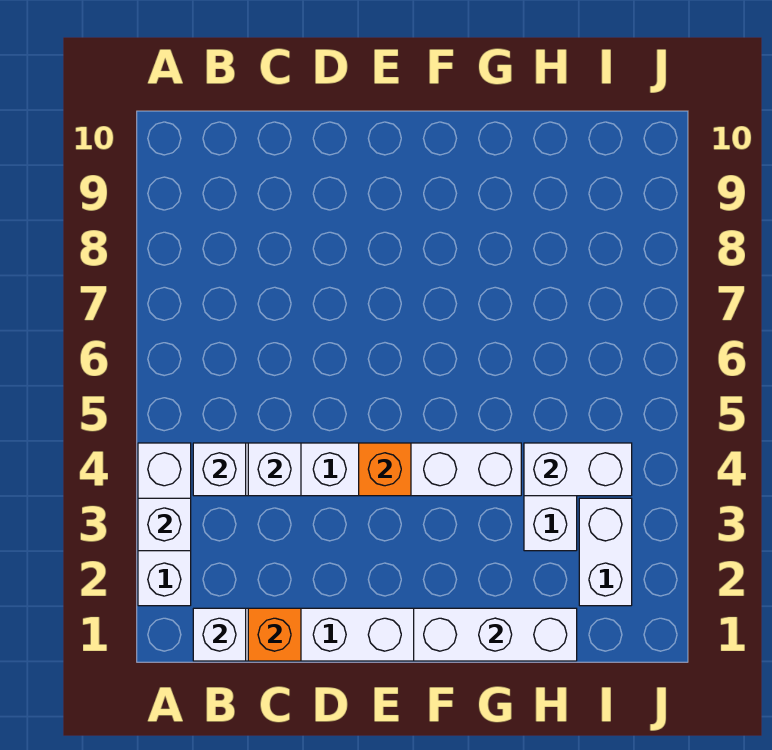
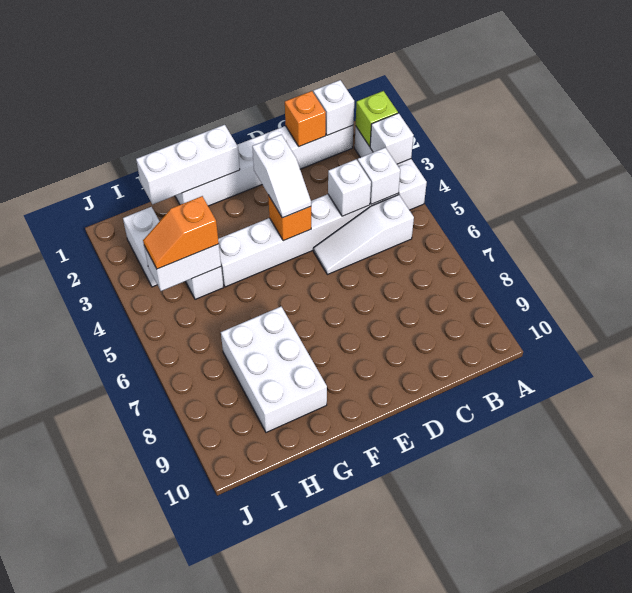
none -> lime 1x1 brick [356,91,398,146]
none -> white 1x3 slope [314,195,414,275]
none -> white 1x2 slope [252,134,311,218]
none -> white 2x3 brick [221,307,327,432]
none -> orange 1x2 slope [143,196,219,269]

